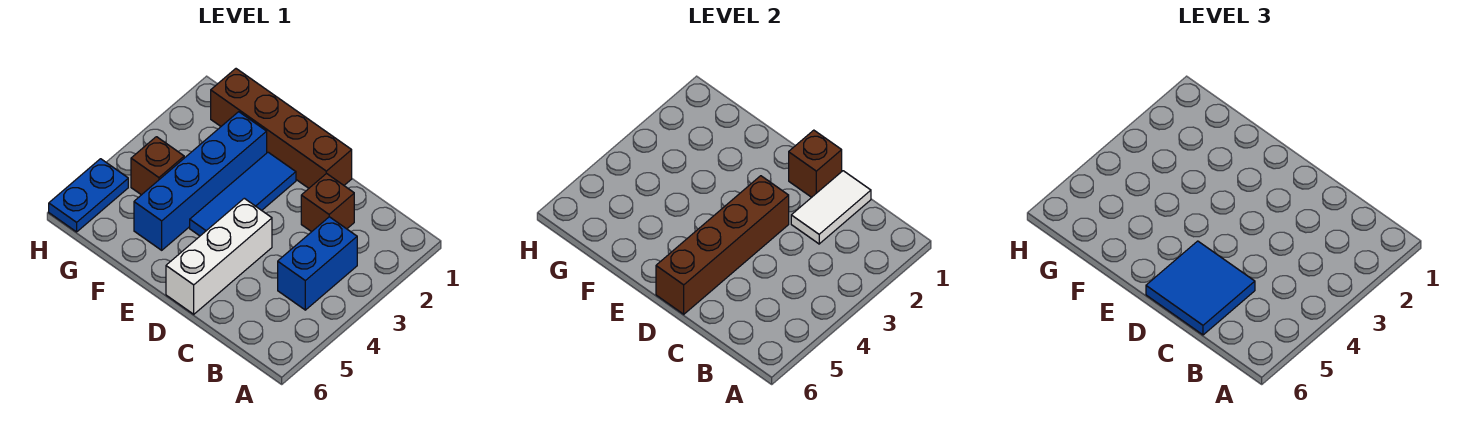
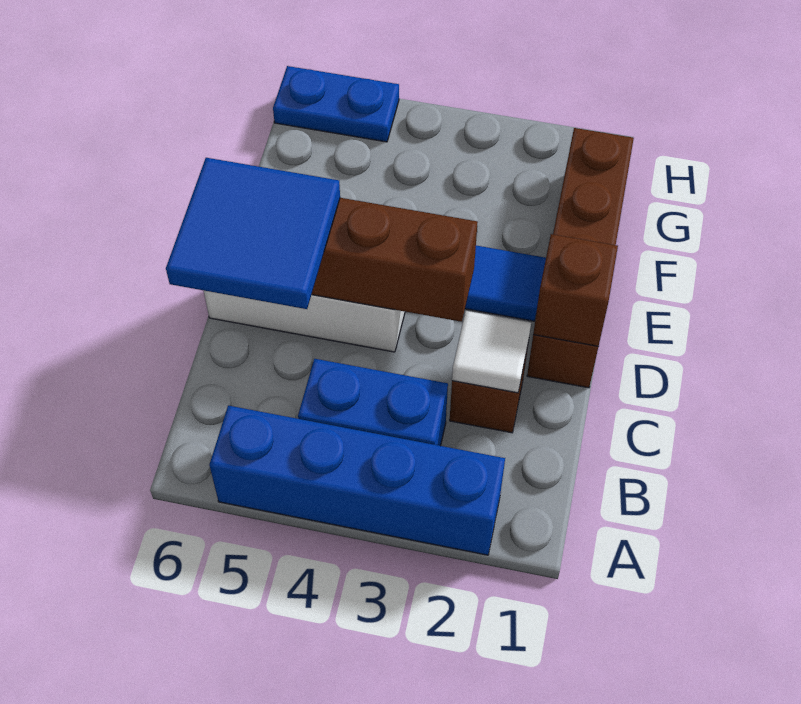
white 1x2 tile [791,171,871,244] -> white 1x1 tile [452,311,531,393]
blue 1x4 brick [134,112,267,250] -> blue 1x4 brick moved to [209,406,505,555]
brown 1x1 brick [131,137,184,195] -> none

